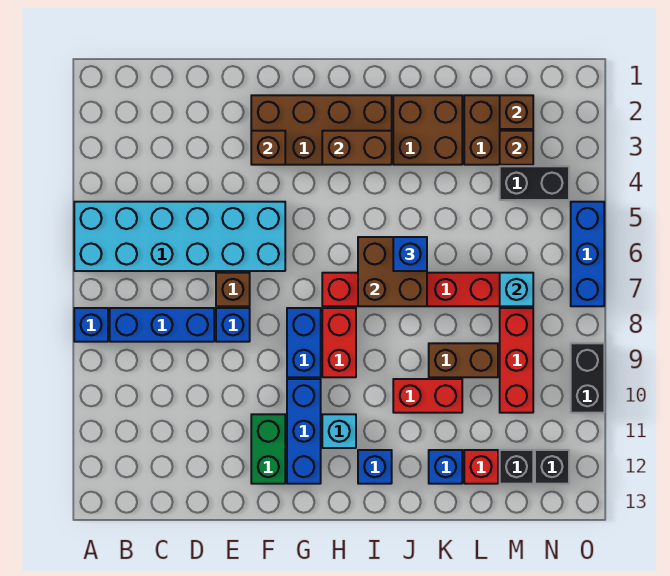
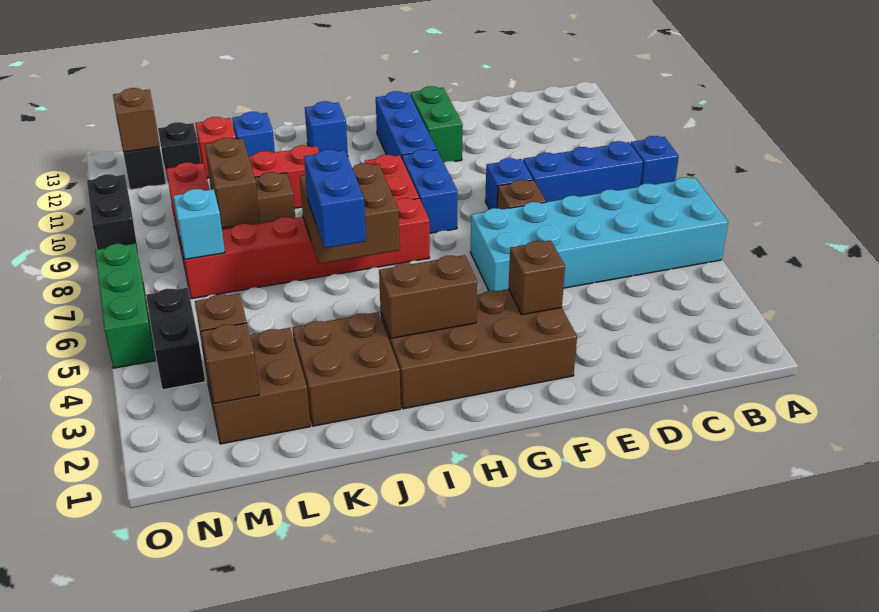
cyan 1x1 brick [322,414,356,448] -> none
blue 1x1 brick [393,237,427,271] -> blue 1x2 brick [304,150,366,248]
none -> brown 1x2 brick [205,138,260,228]
black 1x2 brick [500,166,569,200] -> black 1x2 brick turned to [146,288,205,390]
none -> brown 1x1 brick [113,88,160,152]
blue 1x3 brick [571,202,604,306] -> green 1x3 brick [95,244,156,368]

